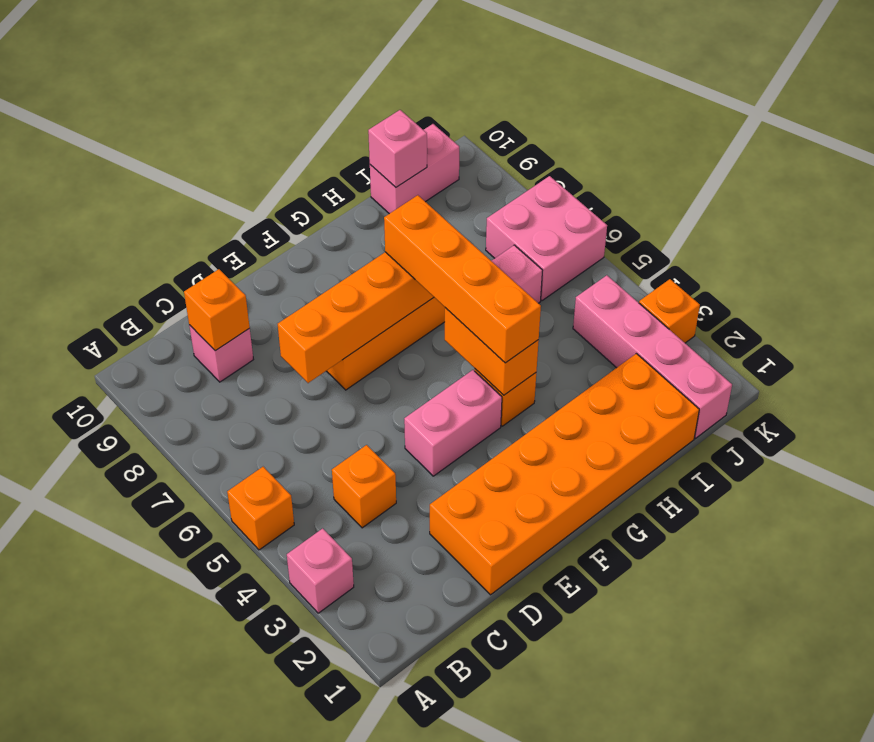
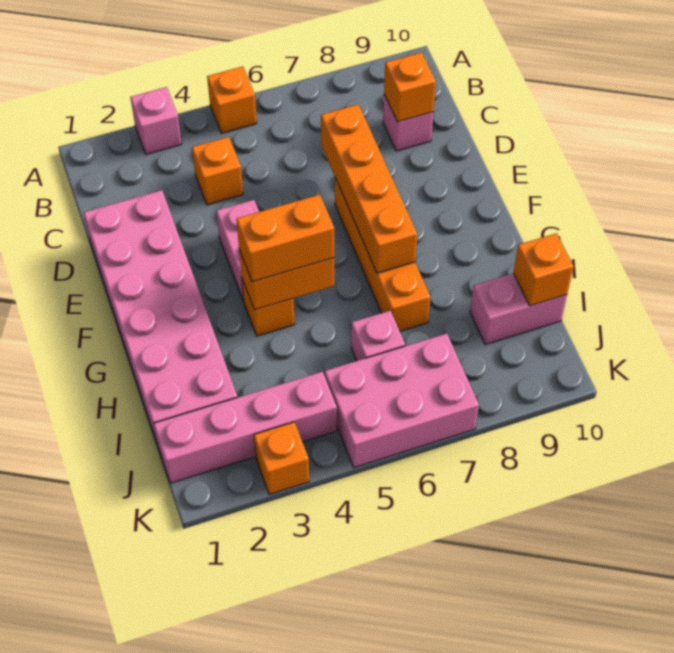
orange 2x6 brick [430,354,699,595] -> pink 2x6 brick [84,190,237,441]
orange 1x4 brick [384,195,541,363] -> orange 1x2 brick [236,195,334,282]
pink 1x2 brick [370,124,459,214] -> pink 1x2 brick turned to [470,273,567,345]
pink 1x1 brick [368,110,427,187] -> orange 1x1 brick [514,233,574,306]
pink 2x2 brick [486,176,607,301] -> pink 2x3 brick [325,333,479,468]

